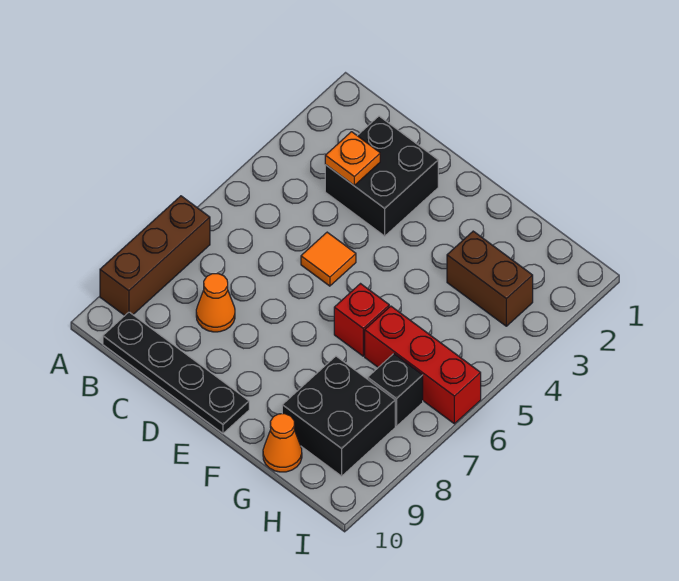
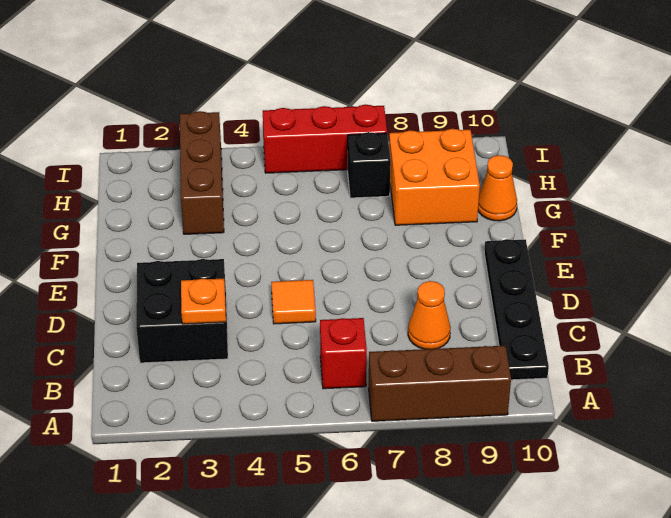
red 1x1 brick [334,284,389,356] -> red 1x1 brick moved to [320,318,367,389]
brown 1x2 brick [447,231,533,326] -> brown 1x3 brick [180,111,224,234]
red 1x3 brick [365,306,481,424] -> red 1x3 brick turned to [263,104,387,173]
black 2x2 brick [282,356,395,476] -> orange 2x2 brick [389,129,480,225]

